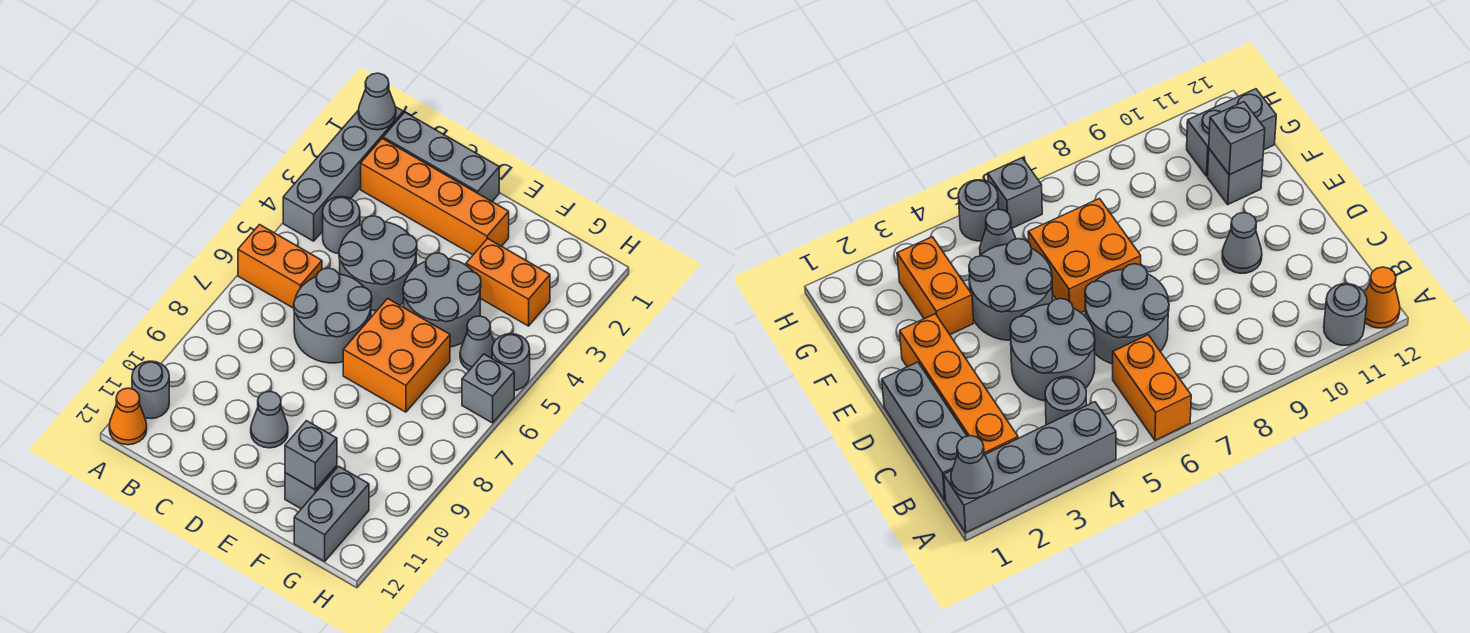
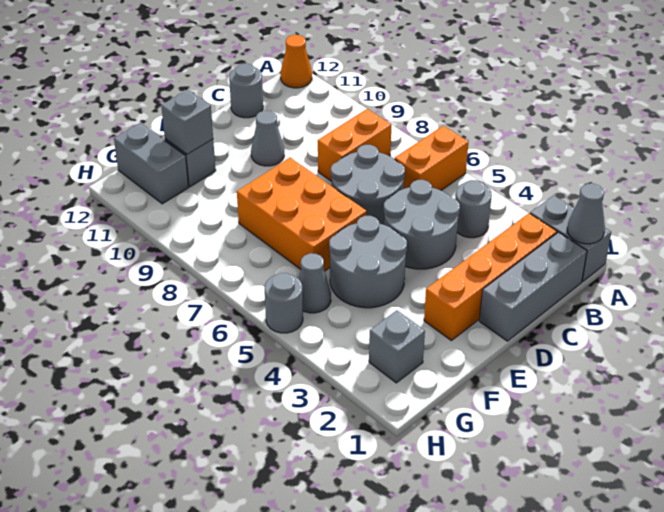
grey 1x4 brick [283,107,403,241] -> grey 1x2 brick [530,195,611,282]
grey 1x1 round brick [132,361,169,419] -> grey 1x1 round brick moved to [229,64,263,118]
orange 2x2 brick [343,299,450,412] -> orange 2x3 brick [237,158,367,271]
orange 1x2 brick [466,238,550,326] -> orange 1x2 brick moved to [318,109,392,181]
grey 1x1 brick [462,354,514,423] -> grey 1x1 brick moved to [369,310,425,383]

